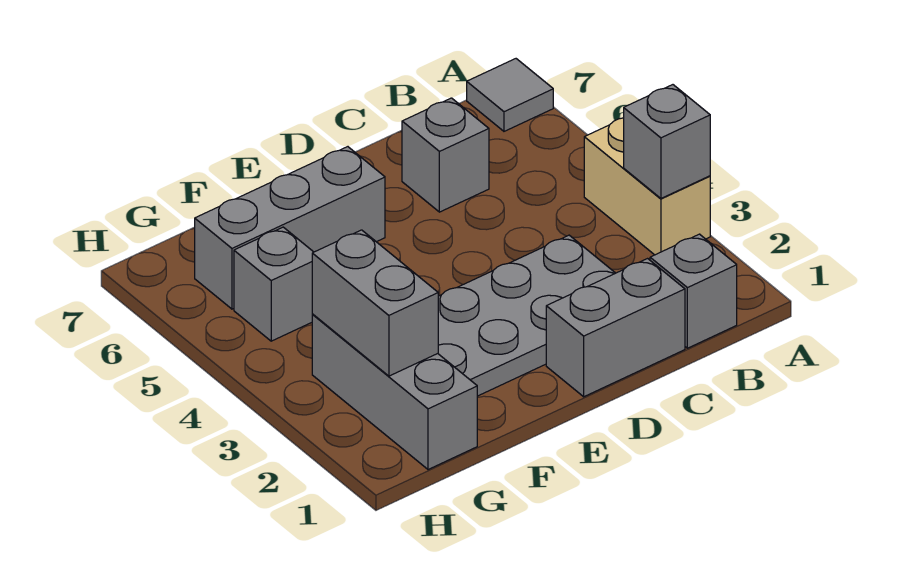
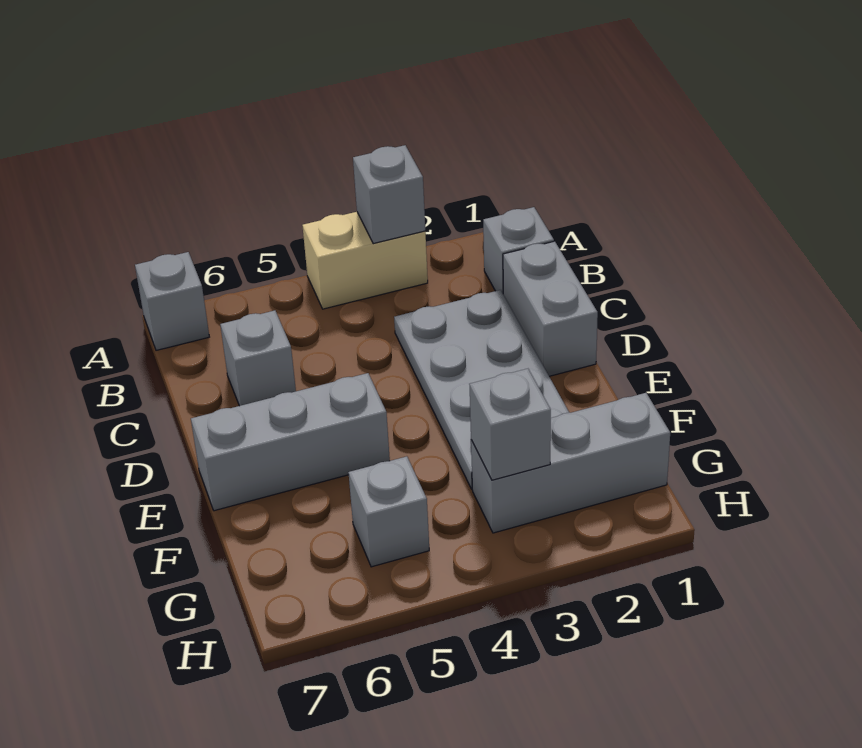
grey 1x1 tile [467,59,553,131] -> grey 1x1 brick [135,252,209,350]
grey 1x3 brick [195,147,385,309] -> grey 1x3 brick turned to [191,373,390,511]
grey 1x2 brick [312,230,438,376] -> grey 1x1 brick [469,369,551,480]

